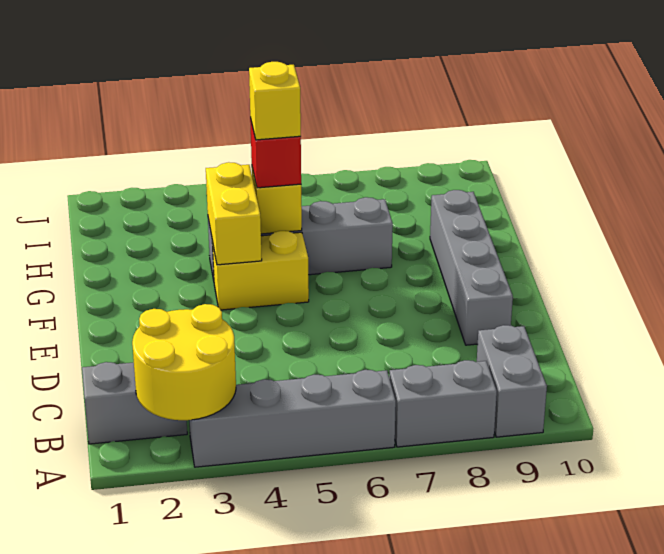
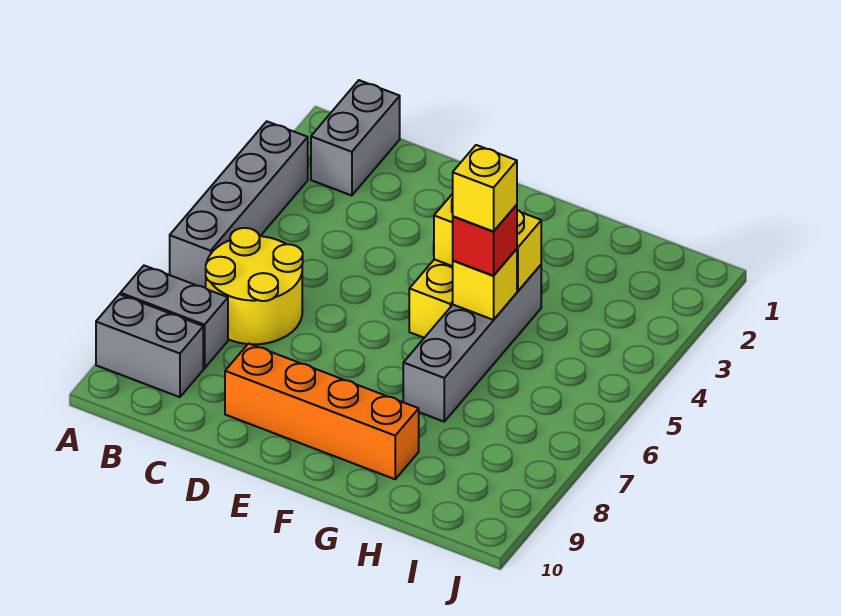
yellow 2x2 round brick [132,304,236,420] -> yellow 2x2 round brick moved to [206,228,303,344]
grey 1x2 brick [389,360,497,447] -> grey 1x2 brick turned to [120,266,228,368]
grey 1x4 brick [430,190,513,345] -> orange 1x4 brick [225,344,419,479]

